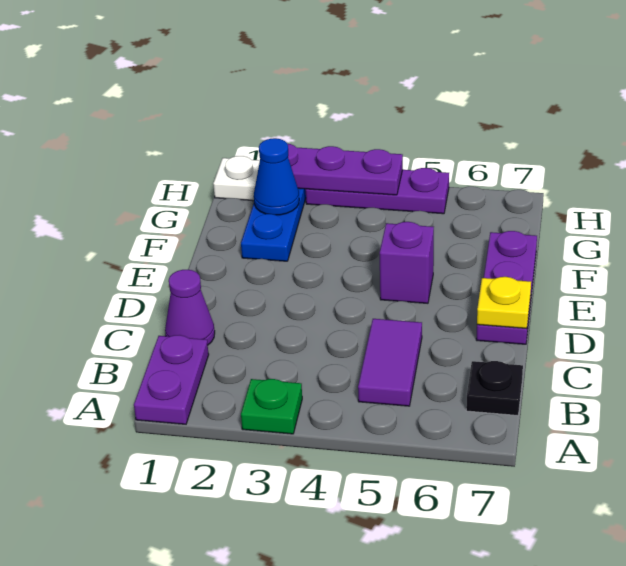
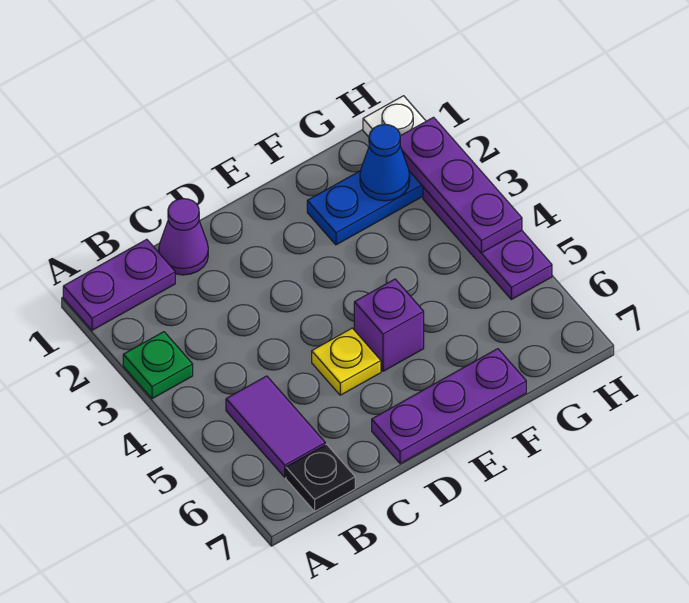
purple 1x2 tile [358,319,422,406] -> purple 1x2 tile turned to [226,376,325,477]
yellow 1x1 plate [477,277,531,329] -> yellow 1x1 plate moved to [312,328,381,395]

